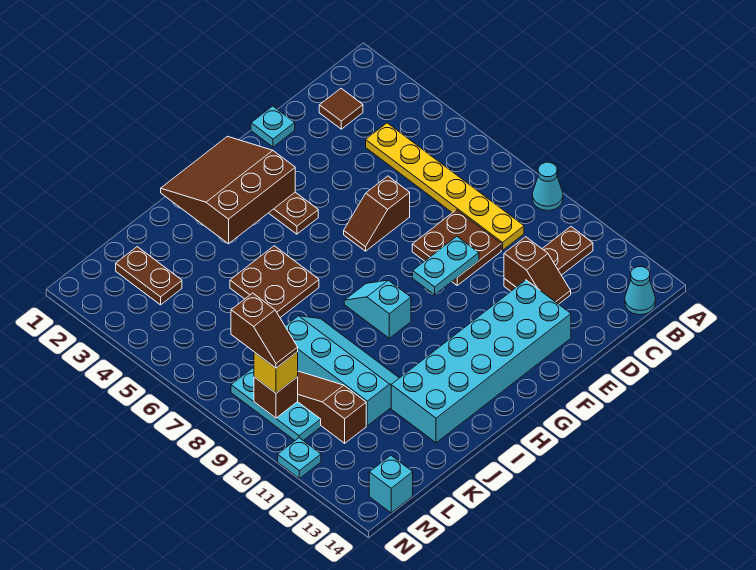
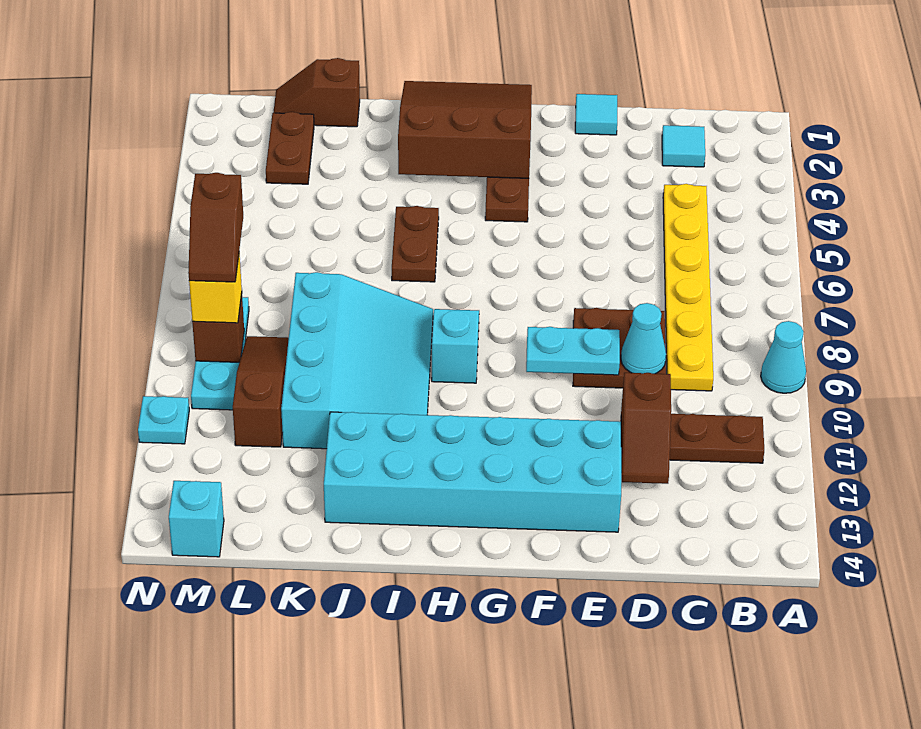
cyan 1x1 cone [625,267,655,315] -> cyan 1x1 cone moved to [621,303,666,374]
brown 1x1 tile [319,88,363,129] -> cyan 1x1 tile [662,125,705,167]
cyan 1x1 plate [251,106,295,147] -> cyan 1x1 tile [575,94,617,135]
brown 1x2 slope [344,176,410,251] -> brown 1x2 slope moved to [273,58,360,127]
brown 2x2 plate [230,246,319,318] -> brown 1x2 plate [392,206,439,282]
cyan 2x4 slope [285,316,399,426] -> cyan 3x4 slope [281,272,433,449]

